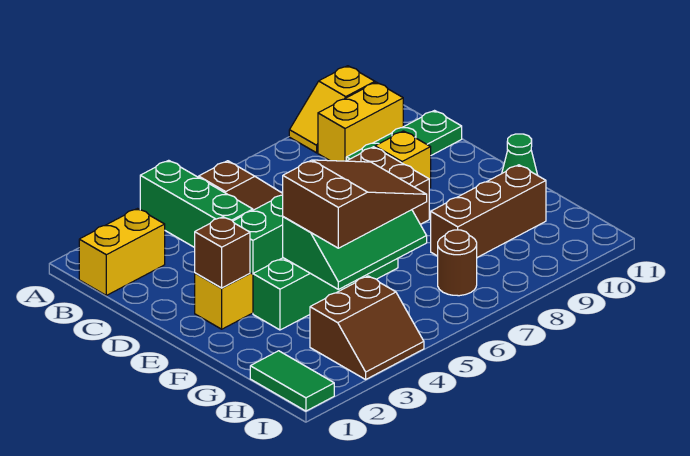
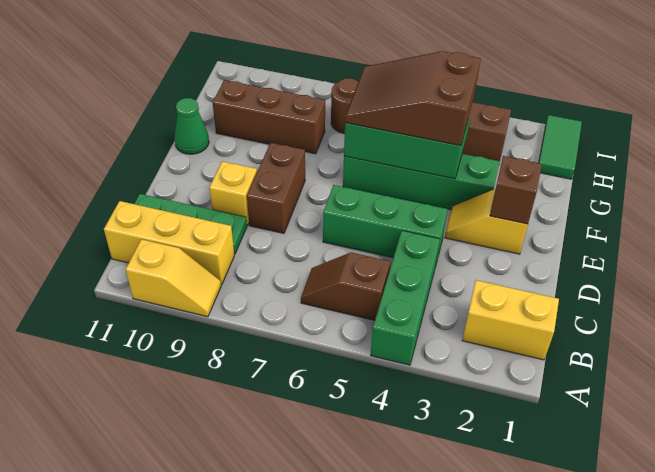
yellow 1x2 brick [318,82,403,161] -> yellow 1x3 brick [104,201,234,285]

